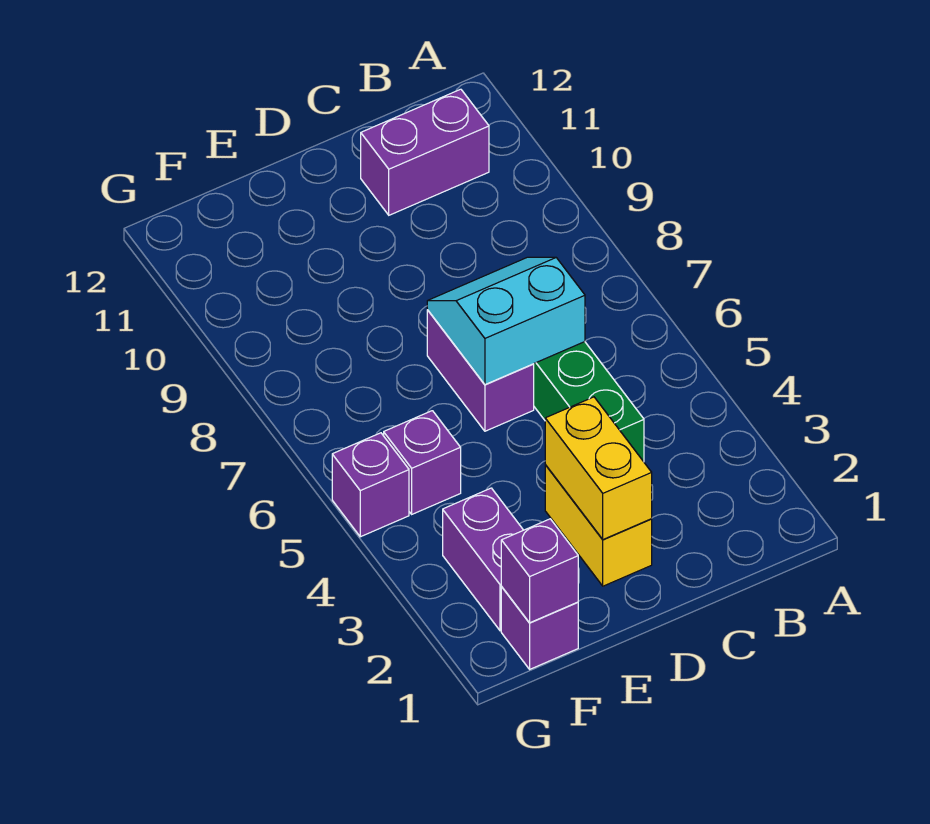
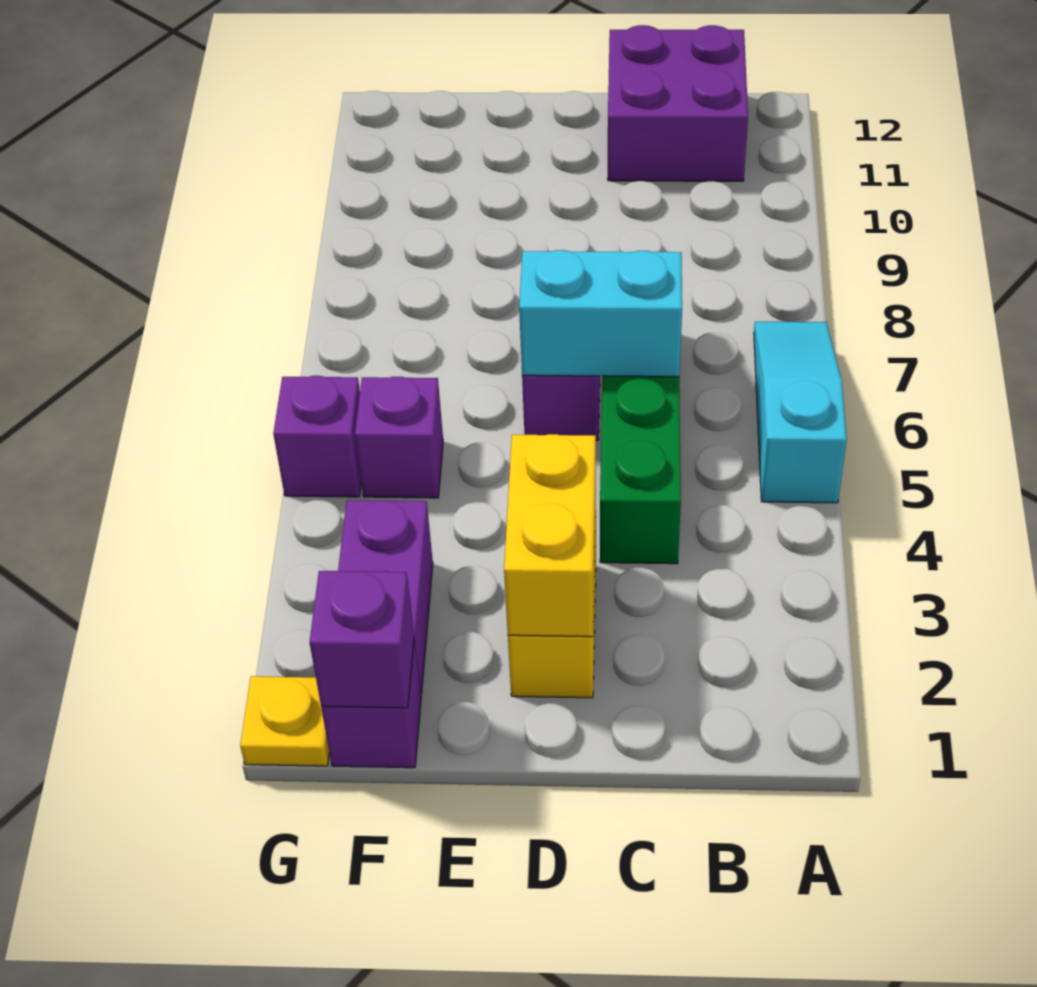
none -> cyan 1x3 slope [754,322,847,503]
purple 1x2 brick [361,89,489,215] -> purple 2x2 brick [608,25,748,181]
none -> yellow 1x1 plate [240,676,329,766]

